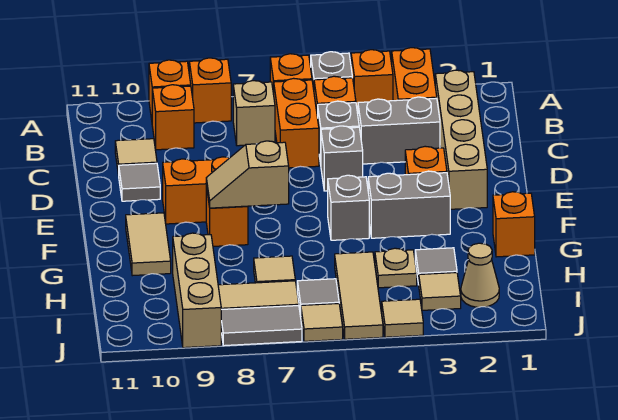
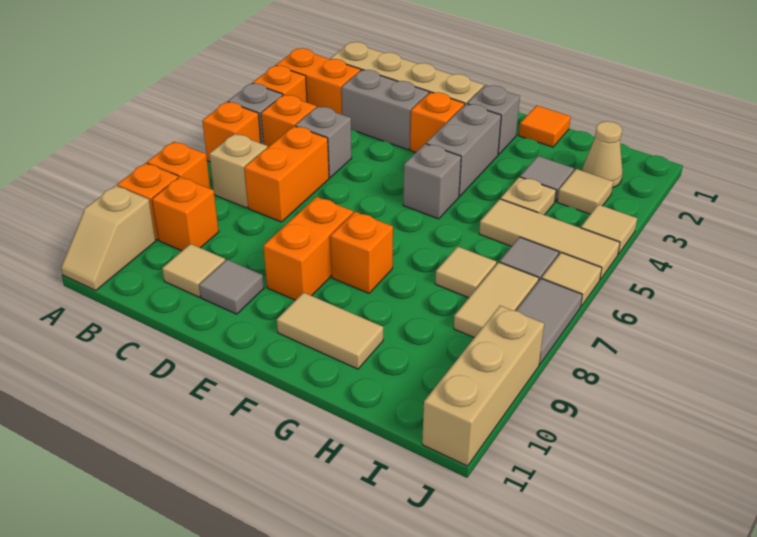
orange 1x2 brick [274,78,319,168] -> orange 1x2 brick turned to [244,126,329,222]
grey 1x2 brick [358,97,440,164] -> grey 1x2 brick turned to [342,70,429,150]
grey 1x1 brick [321,126,363,191] -> grey 1x1 brick moved to [467,85,520,155]
tan 1x2 slope [206,141,289,208] -> tan 1x2 slope moved to [61,185,156,290]
orange 1x1 brick [493,192,535,257] -> orange 1x1 tile [519,105,571,147]
tan 1x3 brick [173,233,221,348] -> tan 1x3 brick turned to [422,306,544,466]

